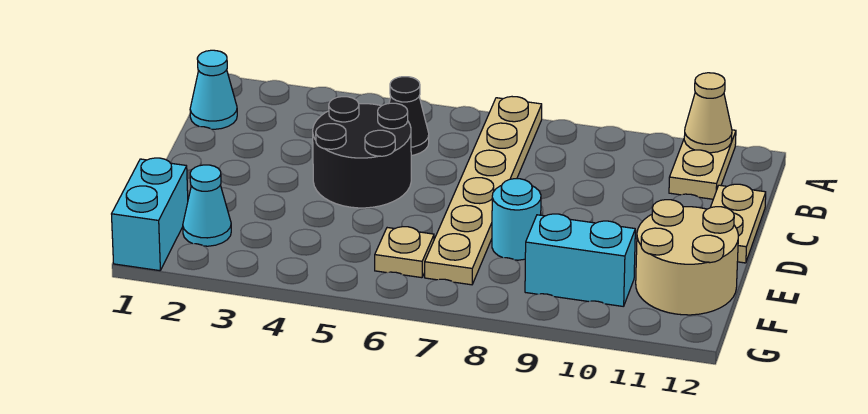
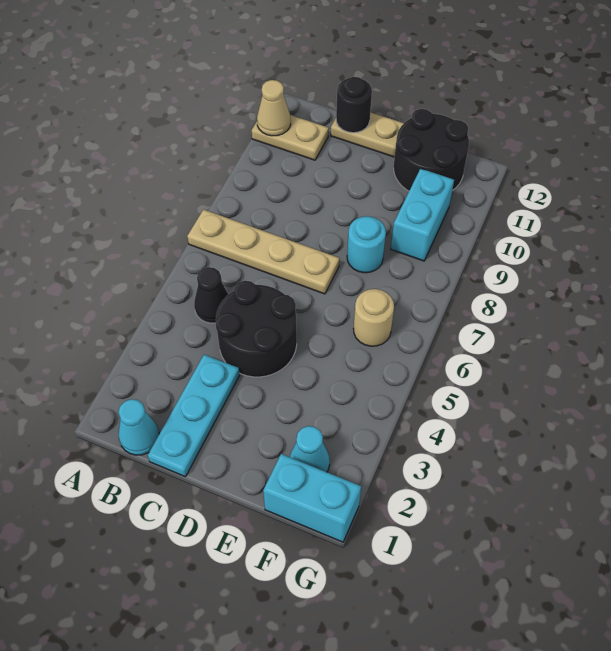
tan 1x6 plate [425,97,542,285] -> tan 1x4 plate [187,209,340,294]
none -> cyan 1x3 plate [148,355,240,477]
none -> black 1x1 round brick [336,77,372,133]
tan 2x2 round brick [636,200,738,315] -> black 2x2 round brick [394,109,469,191]
tan 1x1 plate [375,227,434,278] -> tan 1x1 round brick [353,289,394,346]

